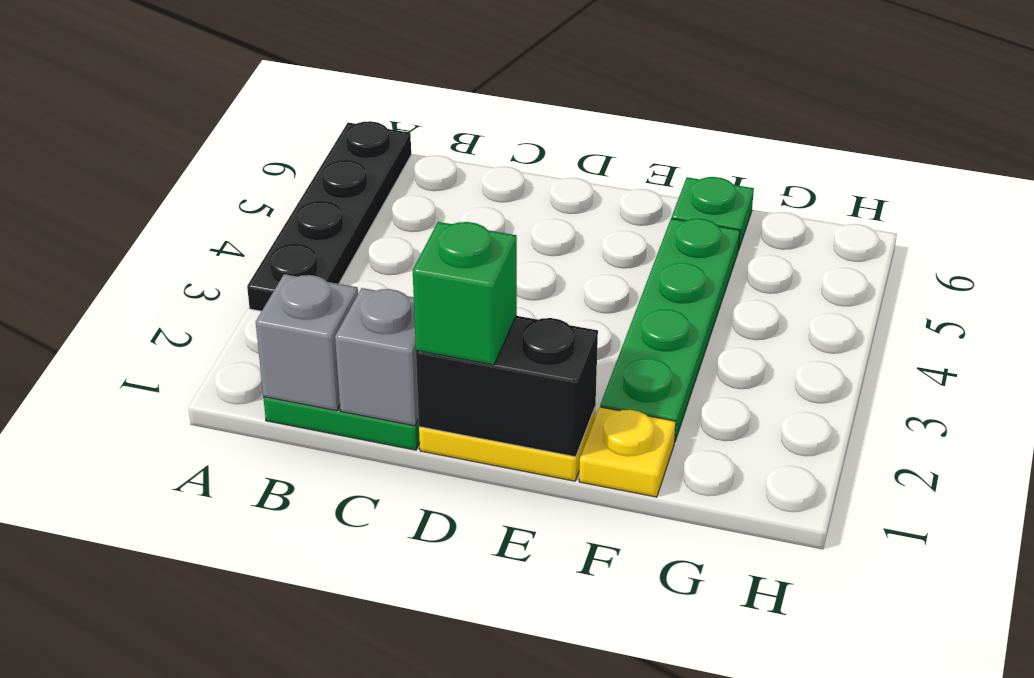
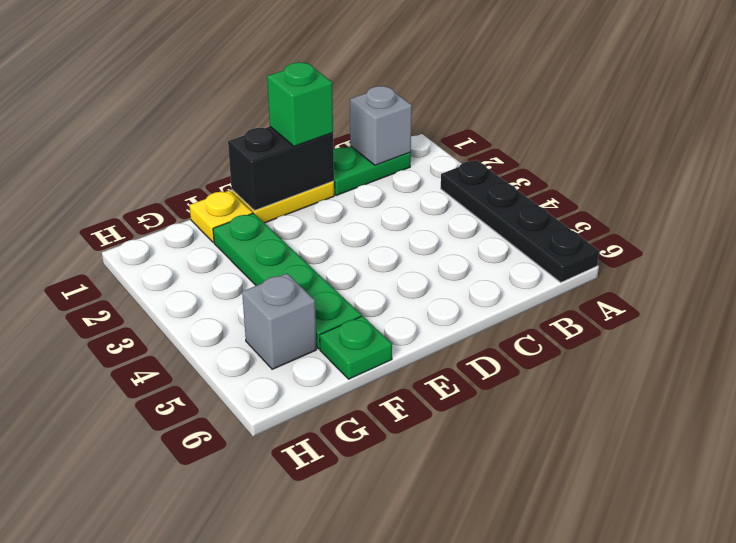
grey 1x1 brick [335,288,419,426] -> grey 1x1 brick moved to [242,273,316,369]

